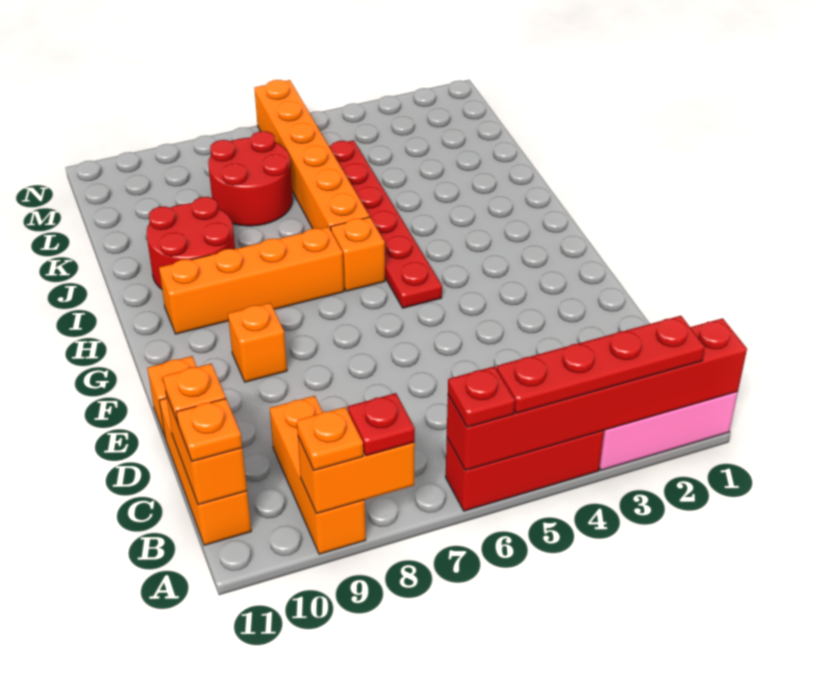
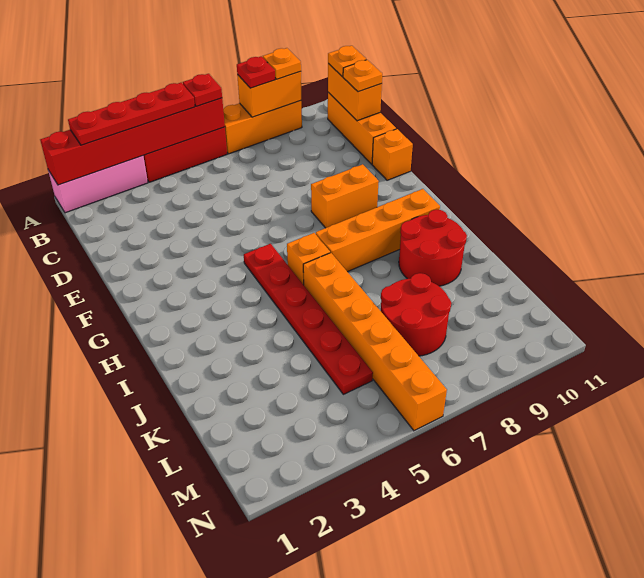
orange 1x3 brick [270,396,366,554] -> orange 1x3 brick turned to [223,101,302,154]
orange 1x1 brick [228,303,287,382] -> orange 1x2 brick [311,164,379,228]

